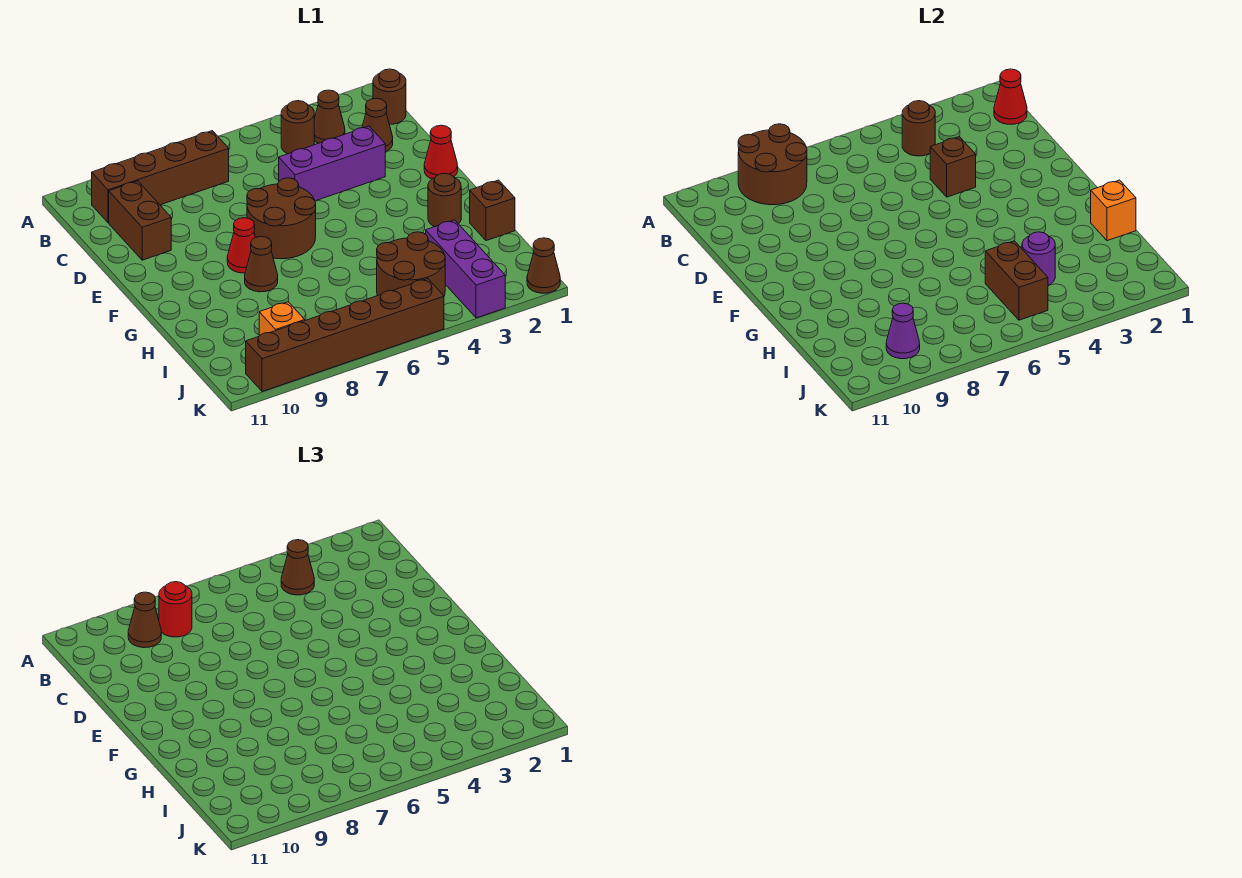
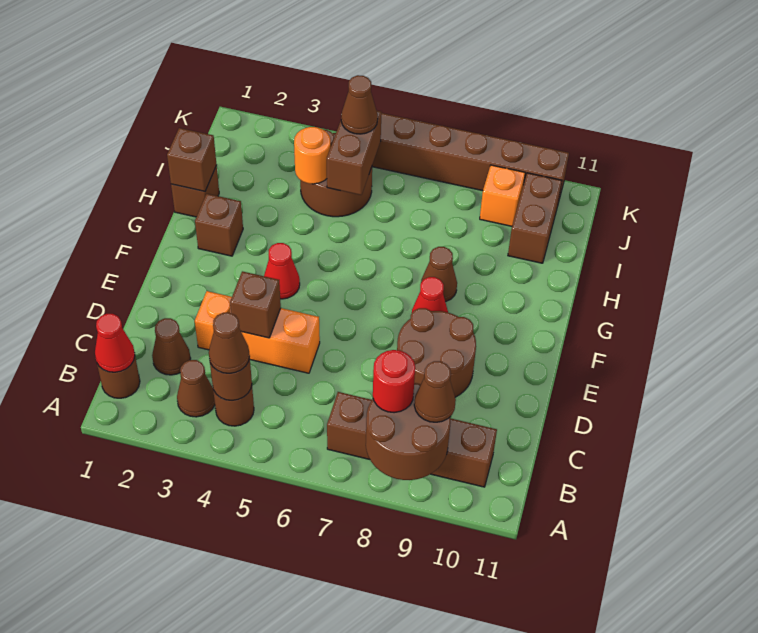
brown 1x2 brick [109,181,171,260] -> brown 1x2 brick moved to [508,173,562,263]
purple 1x3 brick [279,126,385,201] -> orange 1x3 brick [195,291,320,373]
red 1x1 cone [424,125,458,179] -> red 1x1 cone moved to [264,243,300,299]
brown 2x2 round brick [247,178,316,259] -> brown 2x2 round brick moved to [397,308,476,397]
brown 1x1 round brick [428,173,461,227] -> brown 1x1 brick [195,194,243,256]
orange 1x1 brick [1091,180,1136,241] -> brown 1x1 brick [167,128,217,191]
purple 1x3 brick [426,220,505,318] -> none
purple 1x1 round brick [1022,232,1055,285] -> orange 1x1 round brick [294,127,331,184]
purple 1x1 cone [886,303,920,359] -> none
brown 1x1 cone [527,238,560,293] -> brown 1x1 cone moved to [341,75,378,134]

